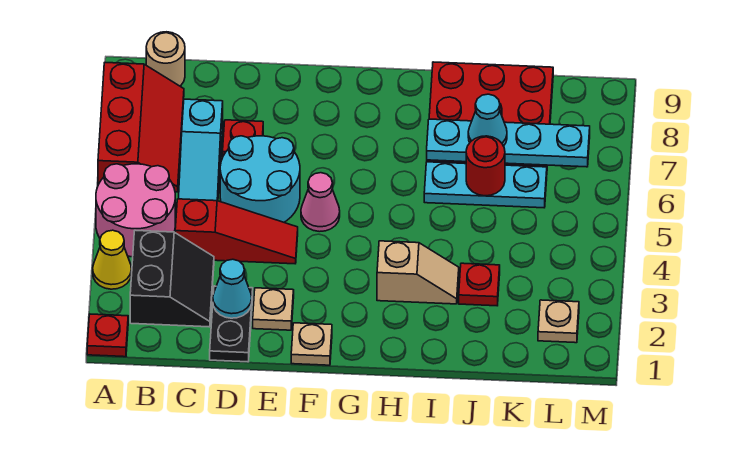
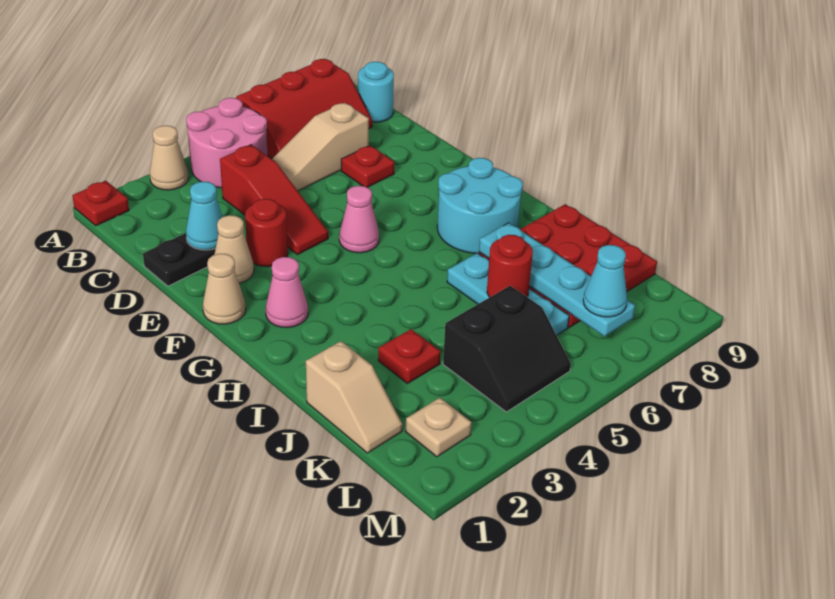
yellow 1x1 cone [93,230,131,289] -> tan 1x1 cone [150,126,188,190]
black 2x2 slope [130,230,214,327] -> black 2x2 slope moved to [443,286,571,412]
tan 1x1 round brick [146,32,185,86] -> cyan 1x1 round brick [358,62,394,122]
cyan 1x3 slope [179,99,223,201] -> tan 1x3 slope [272,103,369,191]
cyan 2x2 round brick [220,136,300,222] -> cyan 2x2 round brick moved to [437,158,523,254]
tan 1x1 plate [253,288,294,330] -> tan 1x1 cone [214,215,254,283]
none -> red 1x1 round brick [245,199,288,267]
tan 1x1 plate [291,323,332,365] -> tan 1x1 cone [203,254,246,324]
none -> pink 1x1 cone [266,257,308,328]
tan 1x2 slope [377,241,459,304] -> tan 1x2 slope moved to [306,341,402,453]
cyan 1x1 cone [468,94,507,146] -> cyan 1x1 cone moved to [583,245,627,317]

